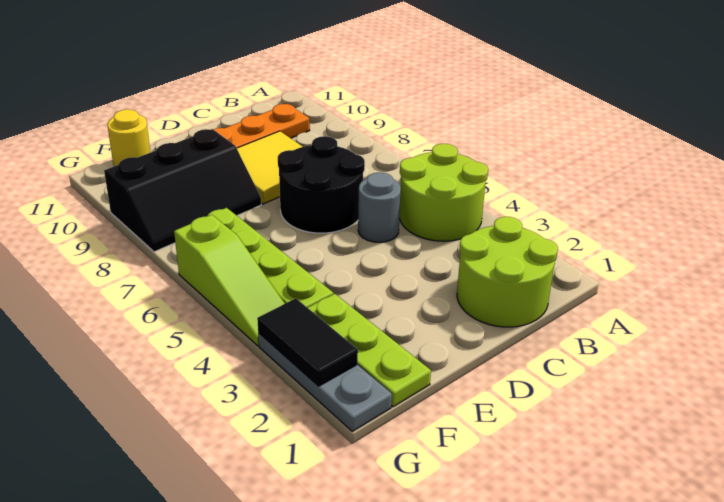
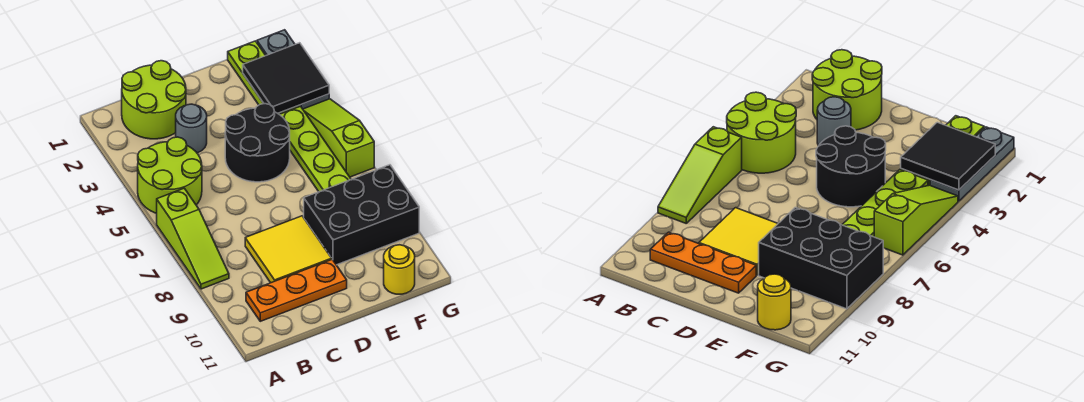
none -> lime 1x3 slope [157,188,229,289]
grey 1x1 round brick [358,173,401,242] -> grey 1x1 round brick moved to [176,104,207,153]
black 2x2 round brick [278,136,365,233] -> black 2x2 round brick moved to [225,104,290,182]
black 2x3 slope [104,129,261,252] -> black 2x3 brick [304,165,419,265]
black 1x2 tile [257,298,358,386] -> black 2x2 tile [243,43,329,113]

